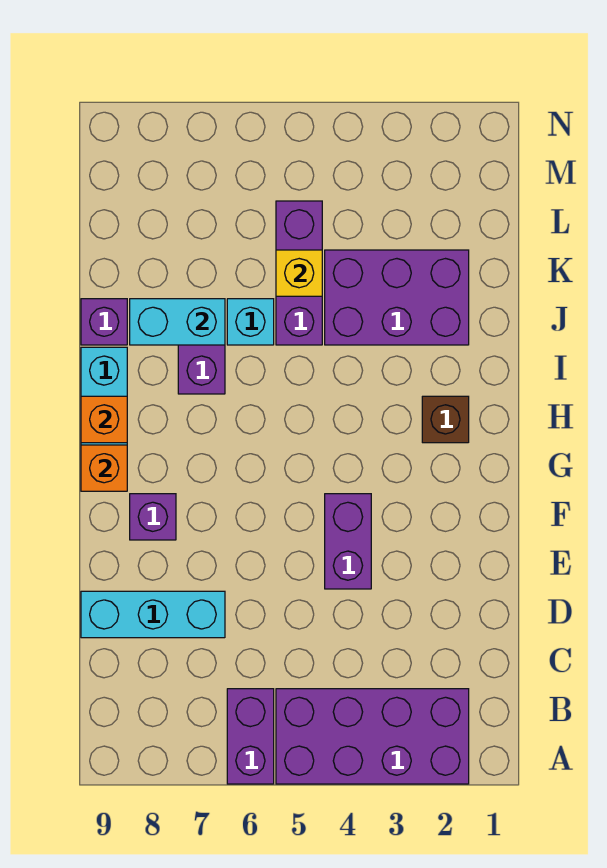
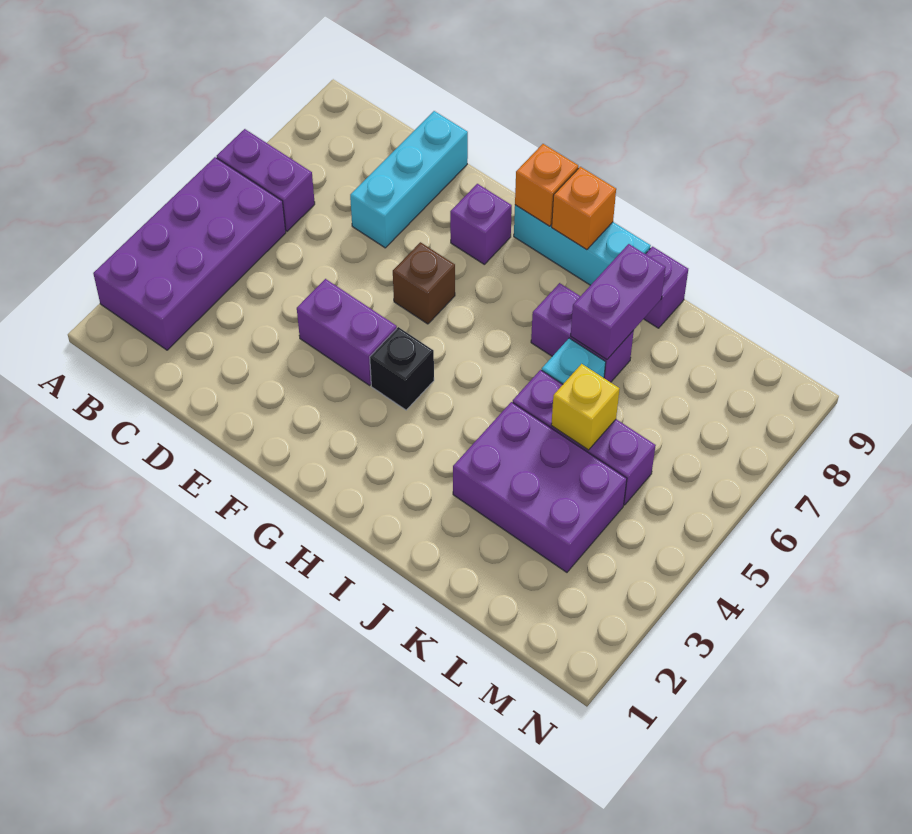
none -> black 1x1 brick [370,327,434,410]
brown 1x1 brick [422,396,469,443] -> brown 1x1 brick moved to [393,242,455,324]
purple 2x3 brick [325,250,469,345] -> purple 2x3 brick turned to [453,402,627,572]
cyan 1x2 brick [130,299,225,345] -> purple 1x2 brick [571,244,666,360]

